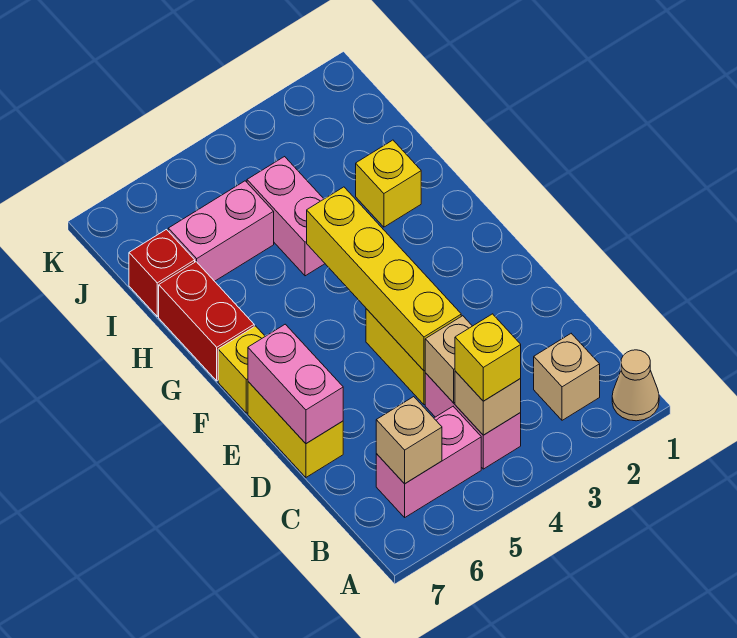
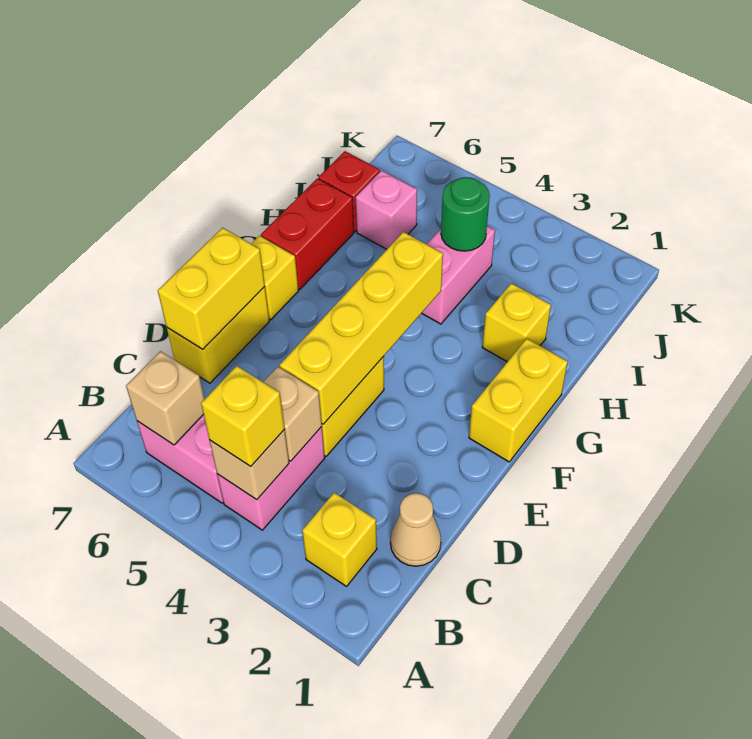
tan 1x1 cone [612,350,659,421] -> tan 1x1 cone moved to [390,493,441,566]
tan 1x1 brick [534,334,600,420] -> yellow 1x1 brick [302,493,377,586]
pink 1x2 brick [248,324,343,444] -> yellow 1x2 brick [158,228,265,349]
none -> yellow 1x2 brick [469,339,568,462]
none -> green 1x1 round brick [441,177,490,251]
pink 1x2 brick [168,181,274,281] -> pink 1x1 brick [356,170,417,249]

